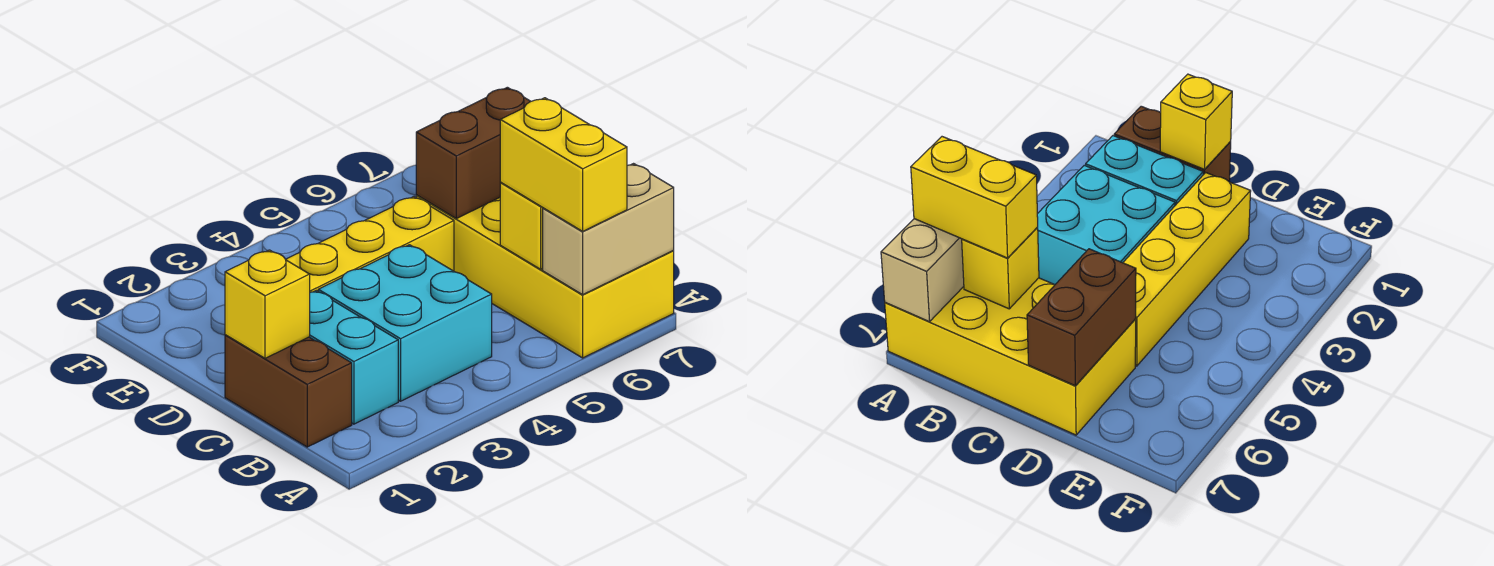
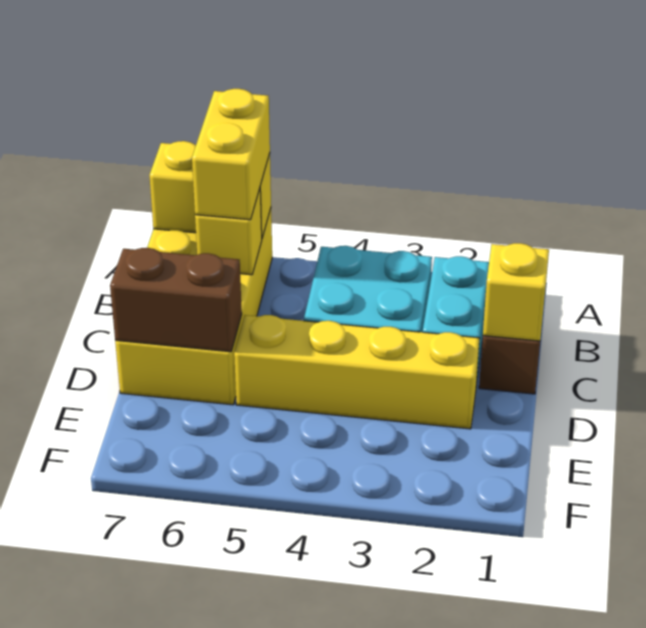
tan 1x2 brick [543,164,674,295] -> yellow 1x2 brick [149,141,271,238]

